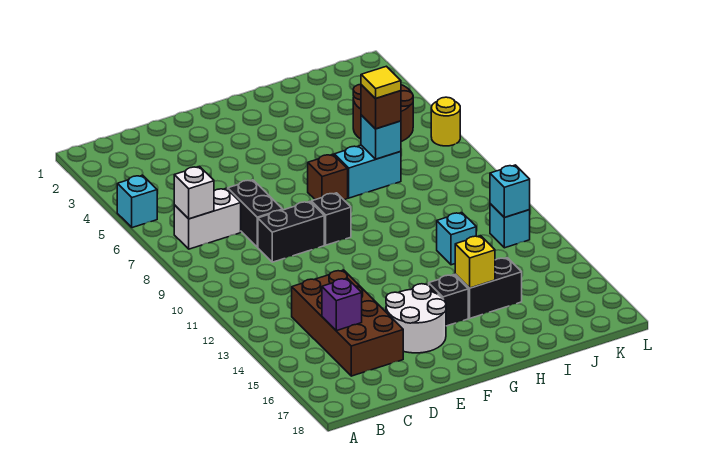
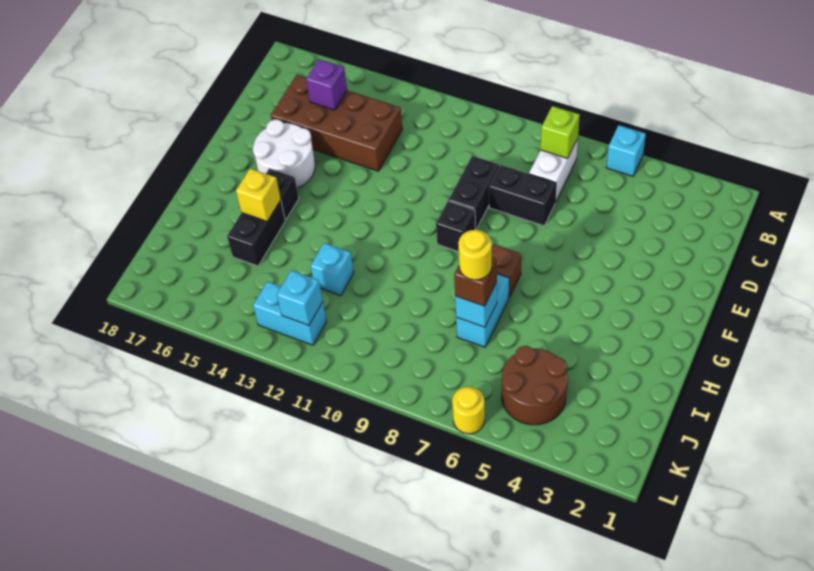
white 1x1 brick [174,167,214,219] -> lime 1x1 brick [541,106,580,158]
yellow 1x1 tile [361,66,401,99] -> yellow 1x1 round brick [458,230,492,280]
cyan 1x1 brick [490,204,530,248] -> cyan 1x2 brick [253,282,327,345]

